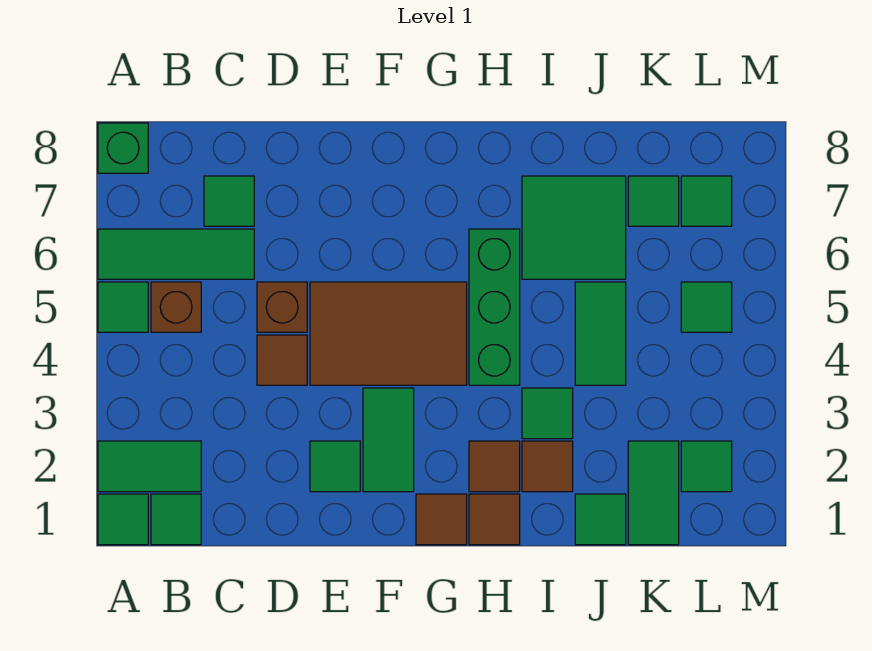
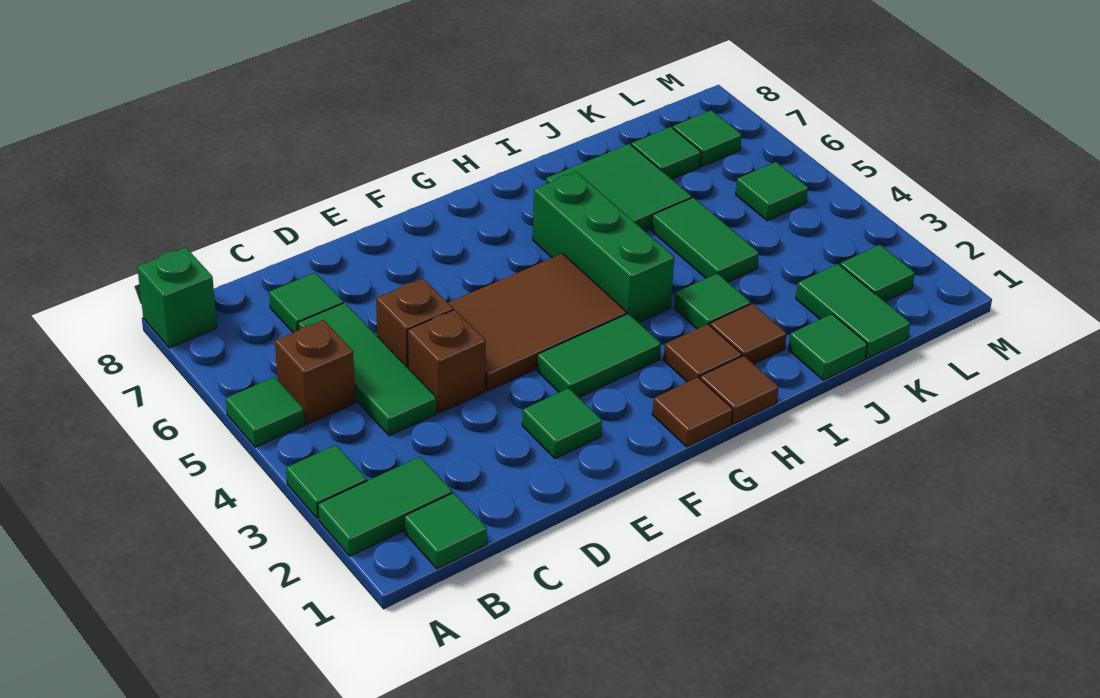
green 1x1 tile [98,494,148,545] -> green 1x1 tile moved to [286,445,367,519]
green 1x3 tile [98,229,254,279] -> green 1x3 tile turned to [298,303,437,436]
brown 1x1 tile [257,335,307,385] -> brown 1x1 brick [408,310,486,413]
green 1x2 tile [363,388,414,492] -> green 1x2 tile turned to [537,314,661,397]

